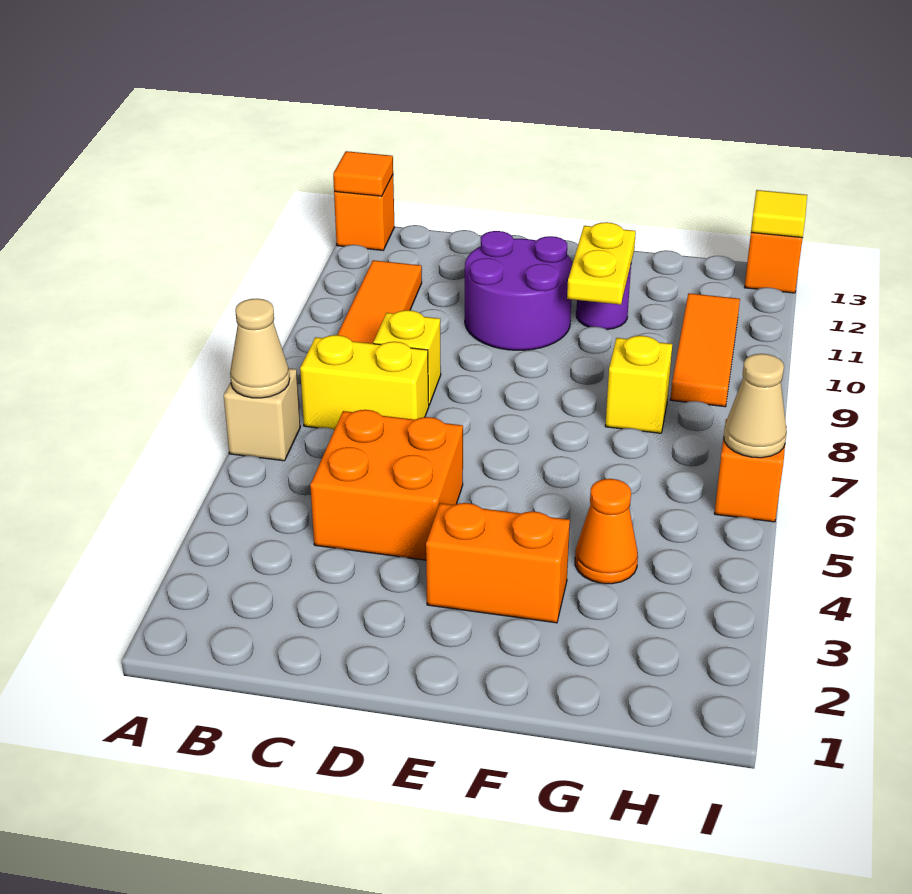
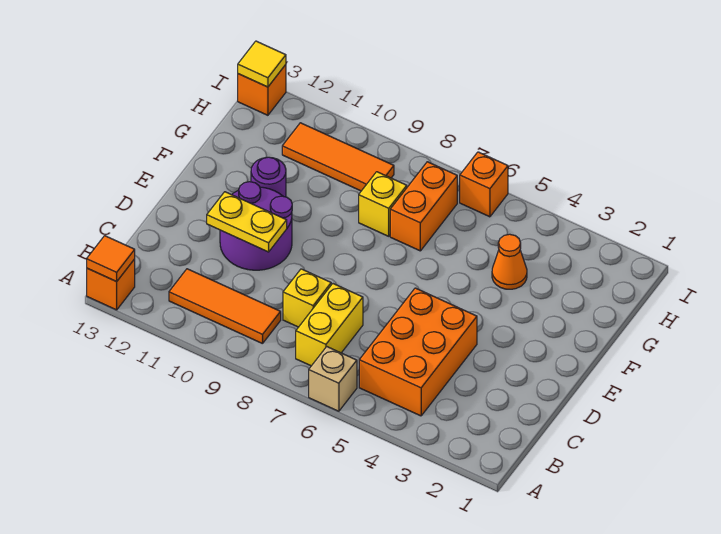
tan 1x1 cone [230,298,290,398] -> none
orange 2x2 brick [310,410,463,560] -> orange 2x3 brick [359,288,477,416]
orange 1x2 brick [426,503,570,623] -> orange 1x2 brick moved to [390,162,457,251]
yellow 1x2 plate [567,222,636,305] -> yellow 1x2 plate moved to [207,192,287,252]
tan 1x1 cone [724,354,787,458] -> none

